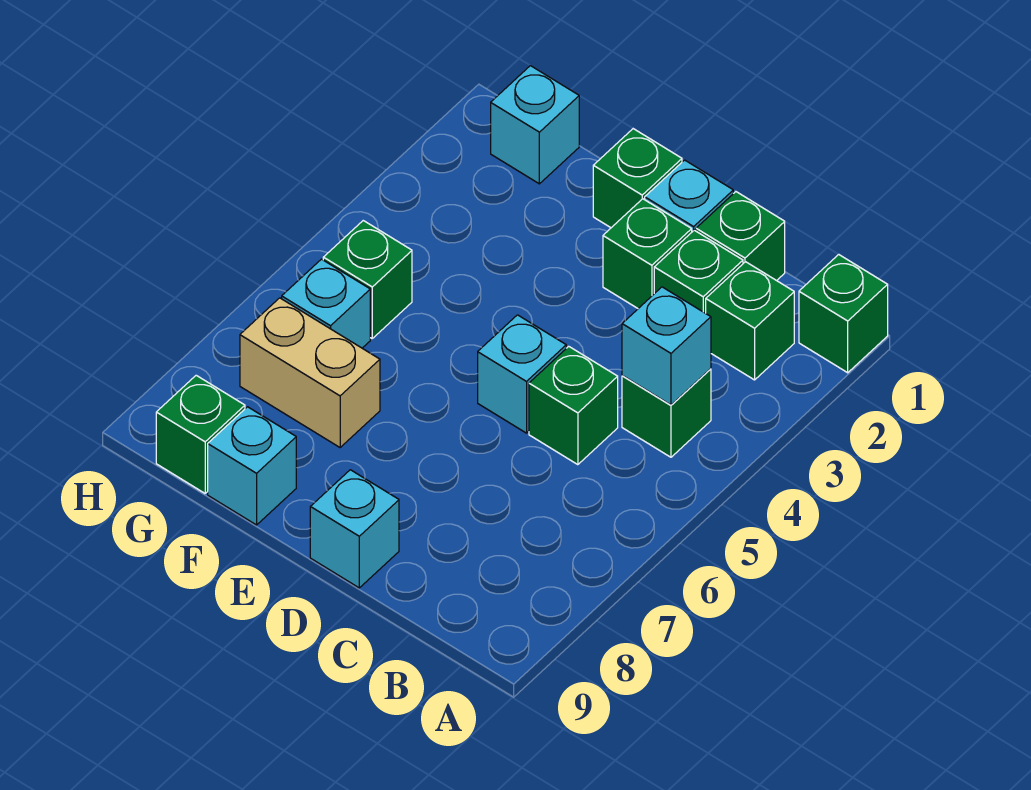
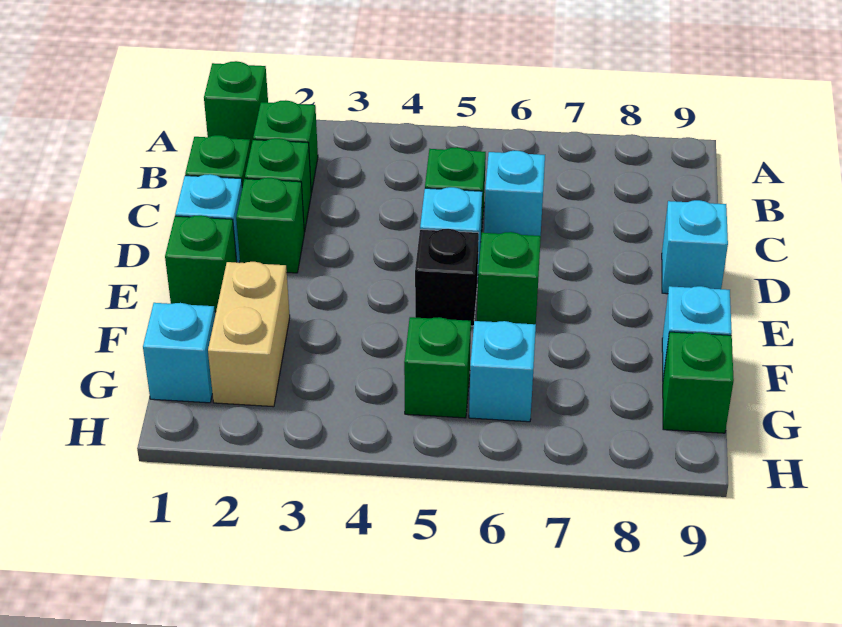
green 1x1 brick [622,369,711,457] -> green 1x1 brick moved to [477,232,541,324]
cyan 1x1 brick [622,287,711,405] -> cyan 1x1 brick moved to [484,151,545,236]
none -> black 1x1 brick [415,229,479,326]
tan 1x2 brick [240,298,380,447] -> tan 1x2 brick moved to [208,262,290,407]

